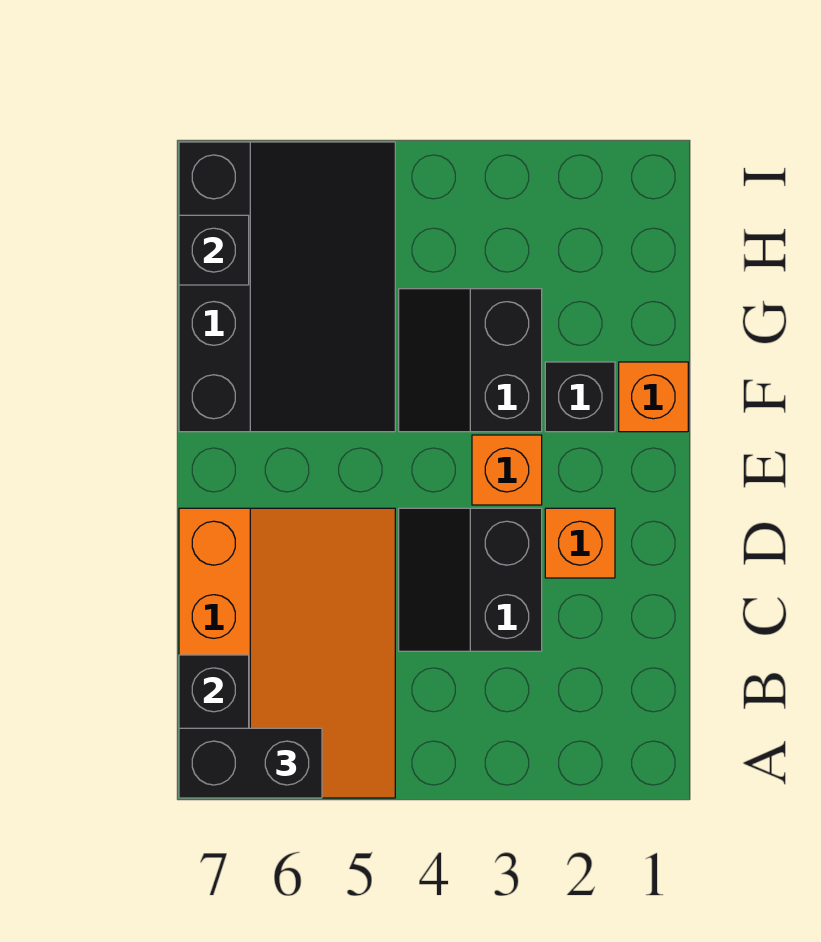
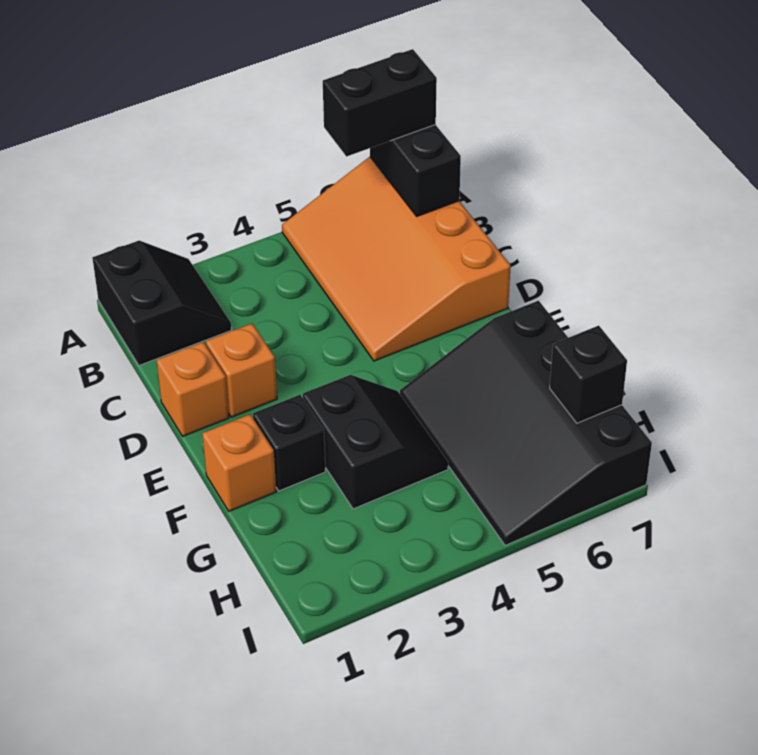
black 2x2 slope [399,508,542,651] -> black 2x2 slope moved to [92,241,232,365]
orange 1x1 brick [472,435,542,505] -> orange 1x1 brick moved to [156,342,229,436]

